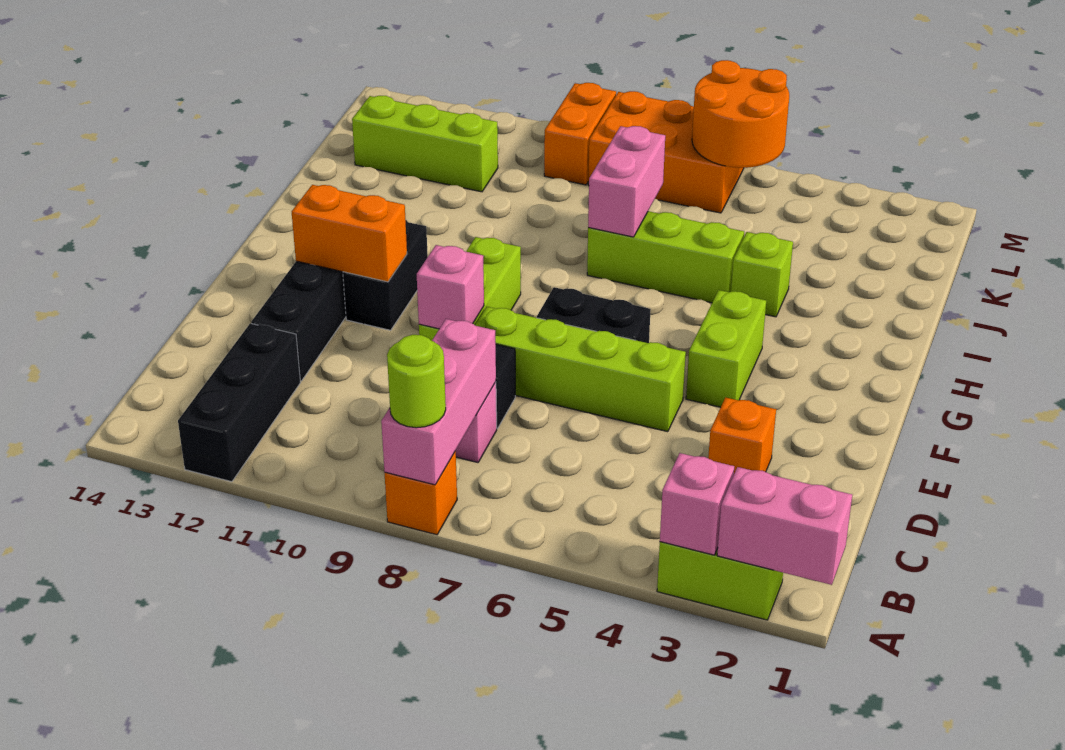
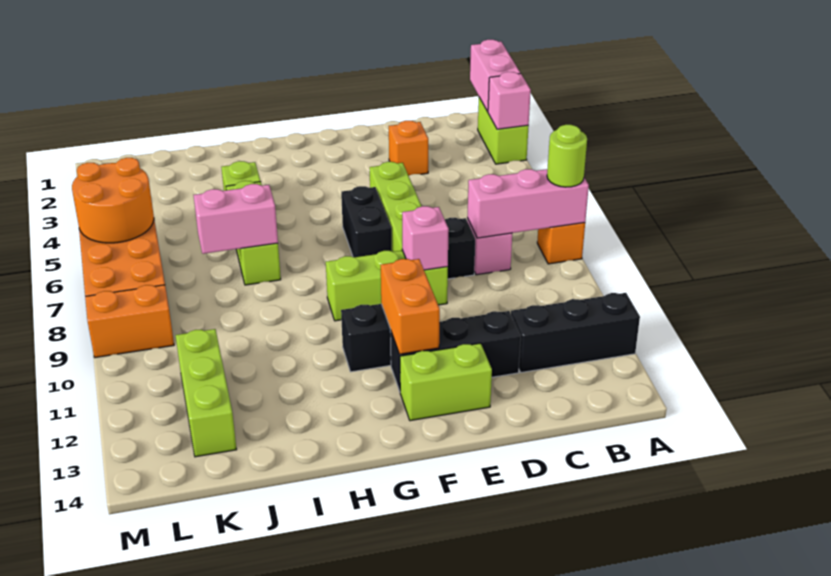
lime 1x2 brick [686,290,766,407] -> lime 1x2 brick moved to [400,343,492,421]

